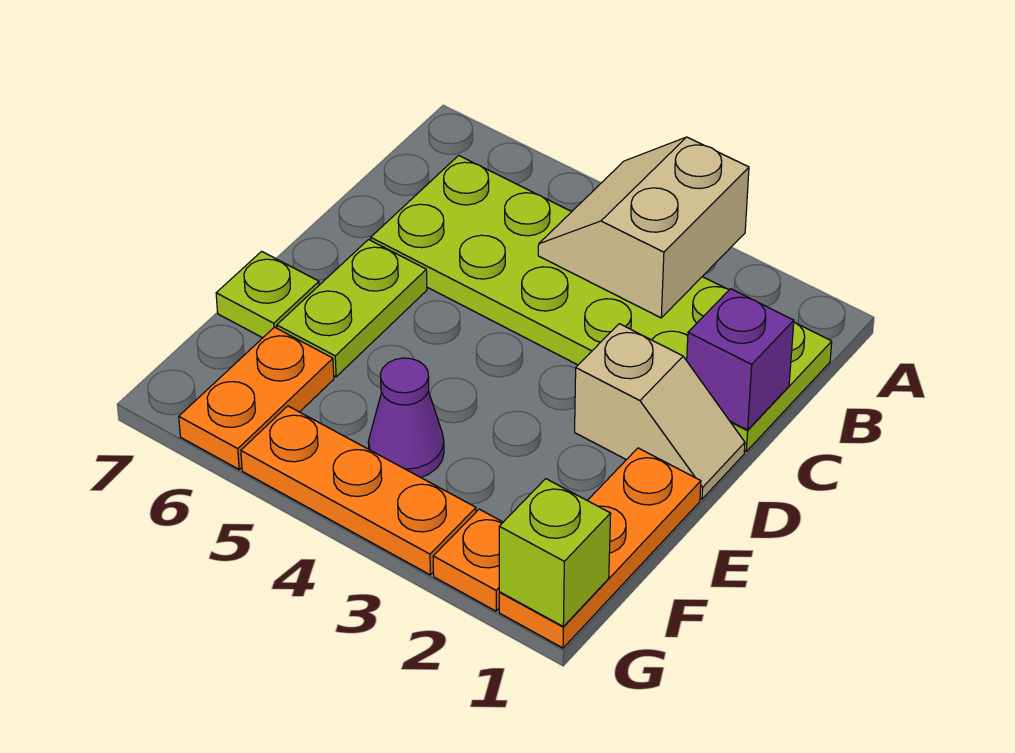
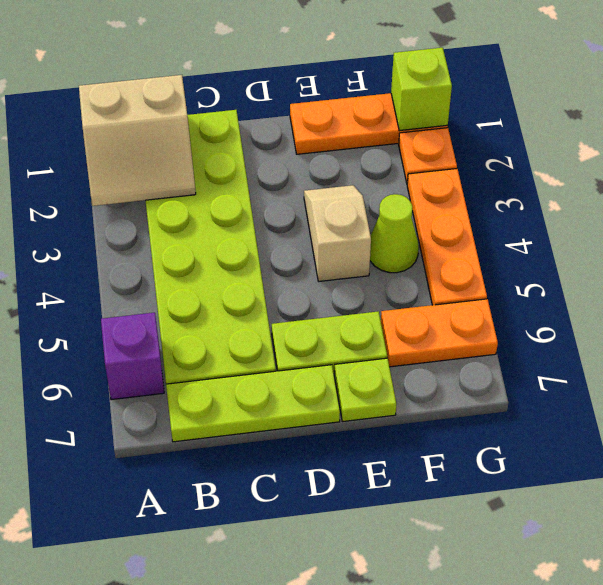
tan 2x2 slope [538,137,749,318] -> tan 2x2 slope moved to [79,75,196,206]
none -> lime 1x3 plate [166,365,340,442]
purple 1x1 brick [687,289,794,430] -> purple 1x1 brick moved to [101,313,164,400]
tan 1x2 slope [575,324,745,499] -> tan 1x2 slope moved to [304,185,371,281]
purple 1x1 cone [368,358,444,477] -> lime 1x1 cone [370,194,419,273]

